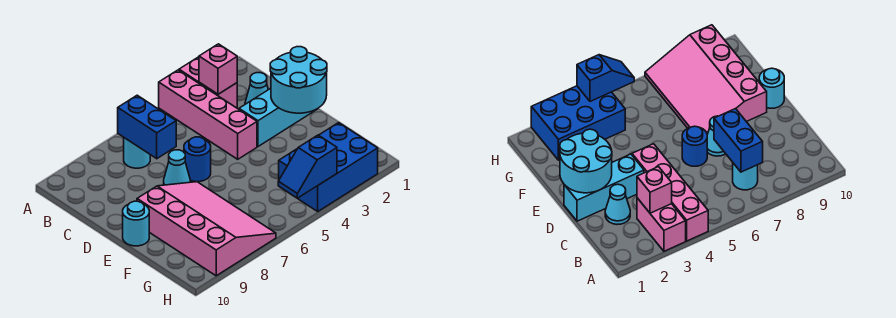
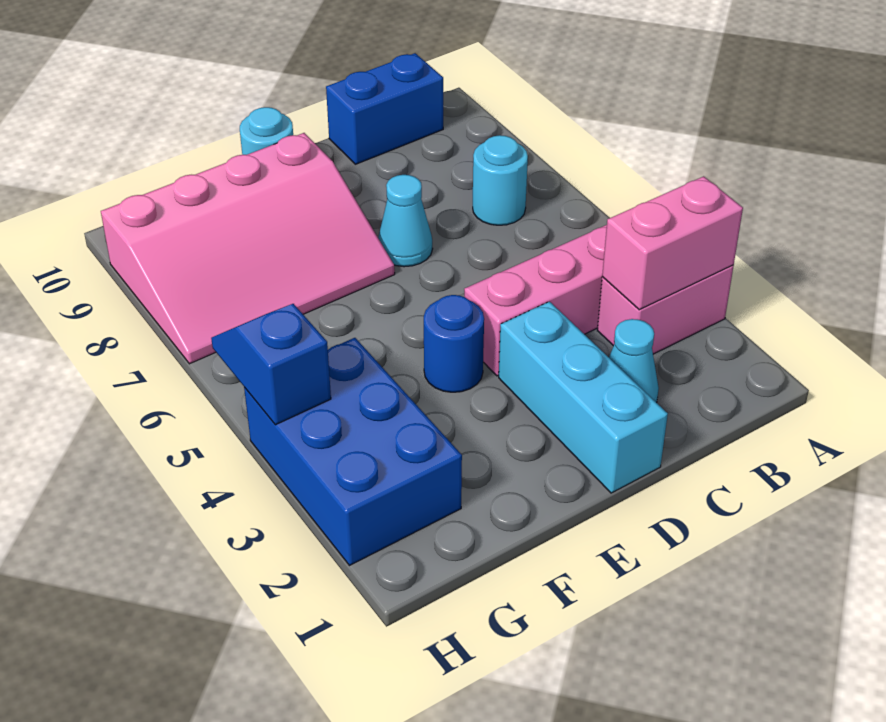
pink 1x1 brick [199,44,237,94] -> pink 1x2 brick [602,176,743,310]
blue 1x2 brick [118,95,176,159] -> blue 1x2 brick moved to [326,53,443,164]
cyan 2x2 round brick [270,47,327,113] -> none
blue 1x1 round brick [184,137,211,182] -> blue 1x1 round brick moved to [424,295,484,392]

